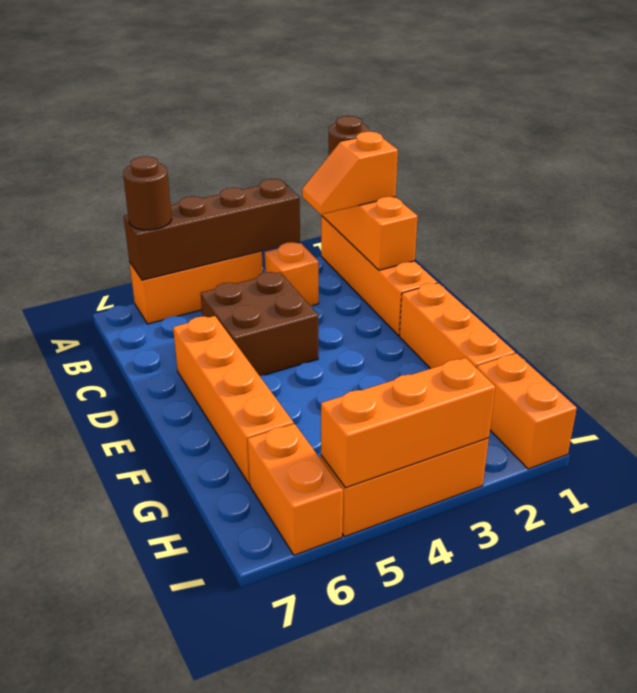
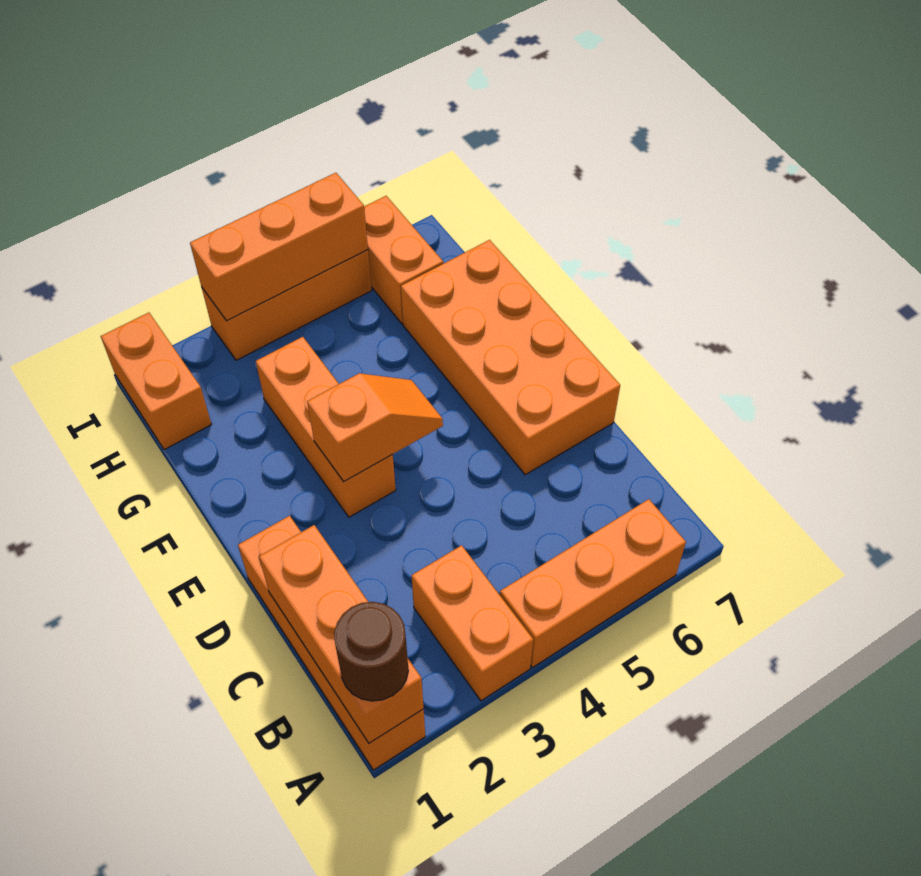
brown 1x4 brick [124,179,300,280] -> none
brown 1x1 round brick [123,156,172,230] -> none
orange 1x2 slope [302,132,398,214] -> orange 1x2 slope moved to [307,373,443,481]
orange 1x1 brick [265,242,319,306] -> orange 1x2 brick [412,545,533,701]
brown 2x2 brick [201,272,318,376] -> none
orange 1x4 brick [173,316,293,484] -> orange 2x4 brick [401,240,620,475]
orange 1x3 brick [399,283,515,369] -> orange 1x3 brick moved to [256,337,396,517]

